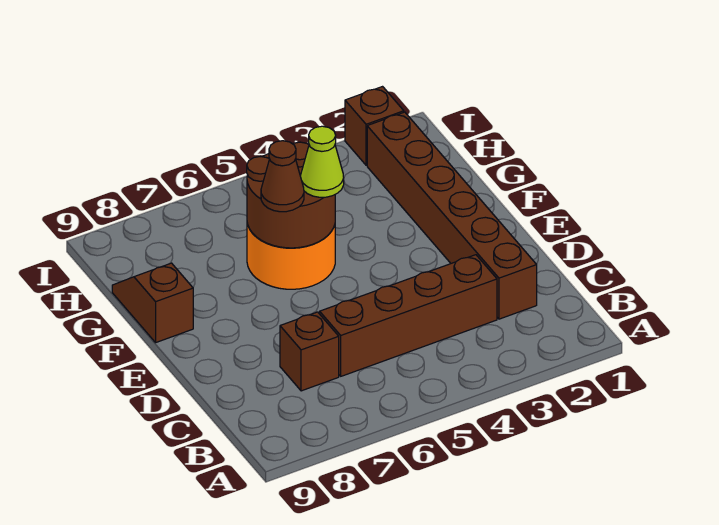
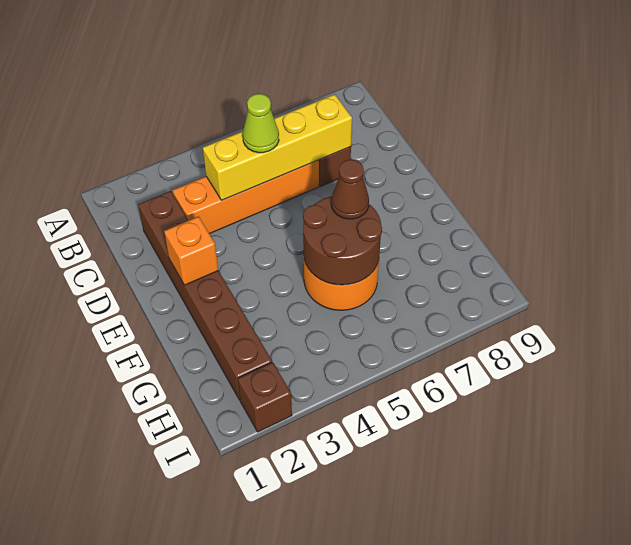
brown 1x4 brick [320,255,497,376] -> orange 1x4 brick [172,160,319,234]
none -> yellow 1x4 brick [203,94,352,200]
none -> orange 1x1 brick [164,216,218,285]
lime 1x1 cone [301,126,344,197] -> lime 1x1 cone moved to [243,94,279,153]
brown 1x2 slope [112,263,193,342] -> none

